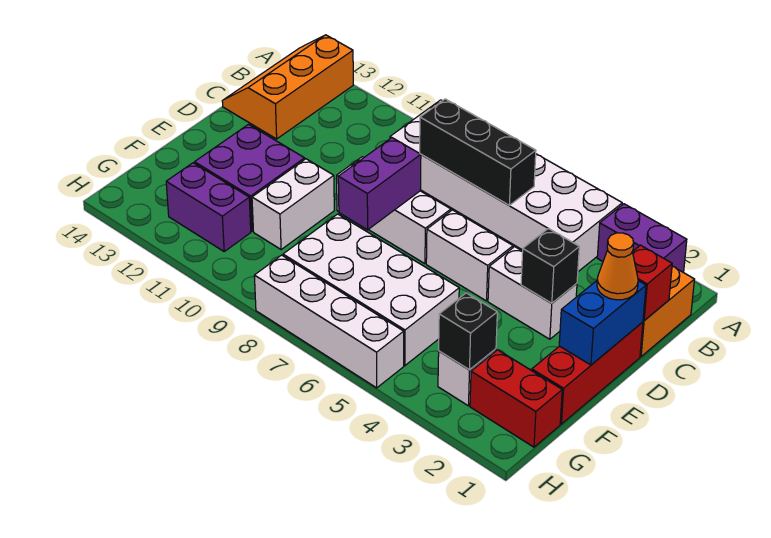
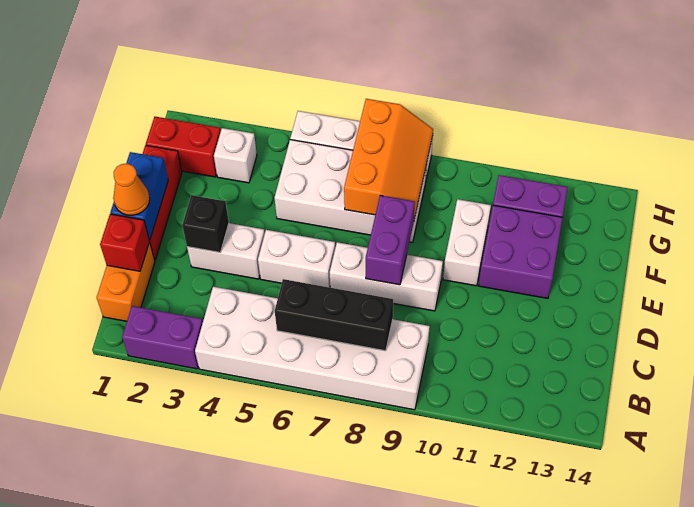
orange 2x3 slope [222,35,353,139] -> orange 2x3 slope moved to [344,99,433,219]
black 1x1 brick [439,293,497,370] -> none

